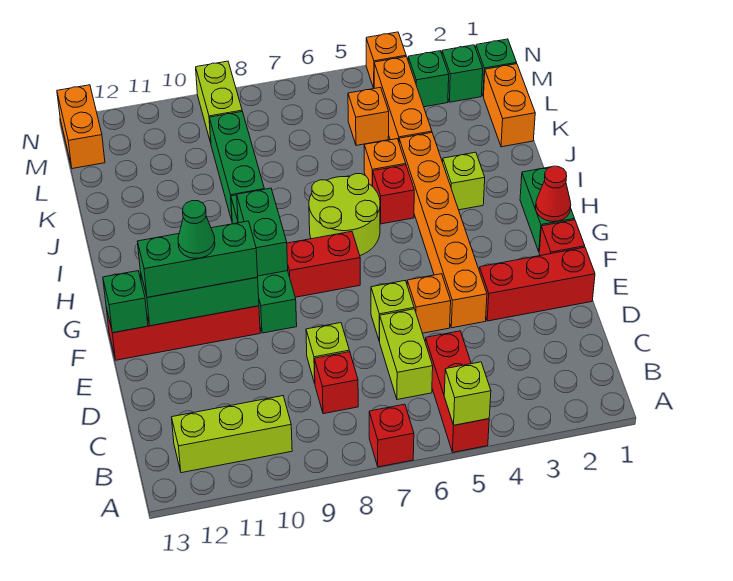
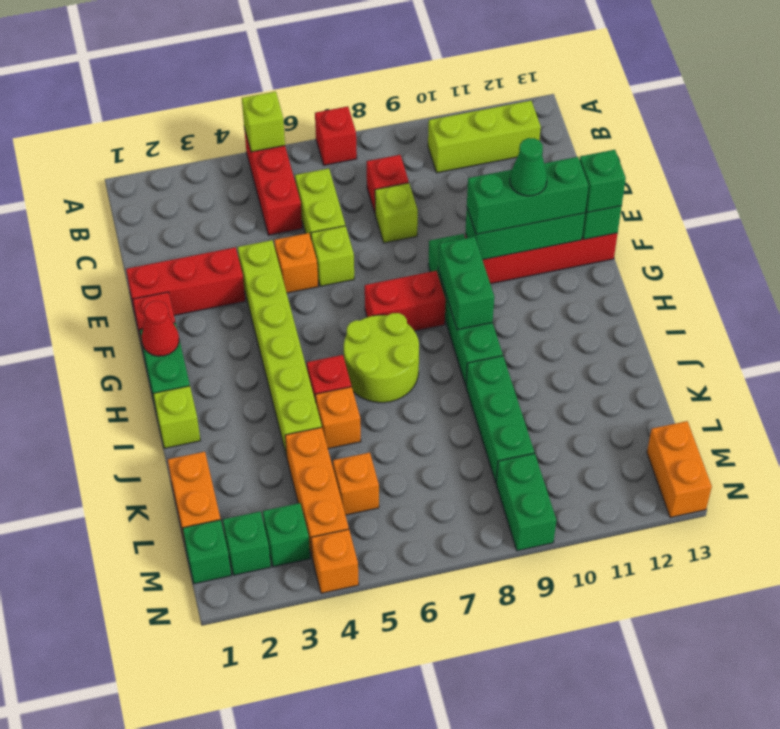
orange 1x6 brick [399,133,487,328] -> lime 1x6 brick [238,240,322,456]
none -> green 1x1 brick [580,150,626,212]
lime 1x1 brick [443,152,485,210] -> lime 1x1 brick moved to [153,386,201,448]
lime 1x2 brick [196,61,242,143] -> green 1x2 brick [496,453,556,551]

